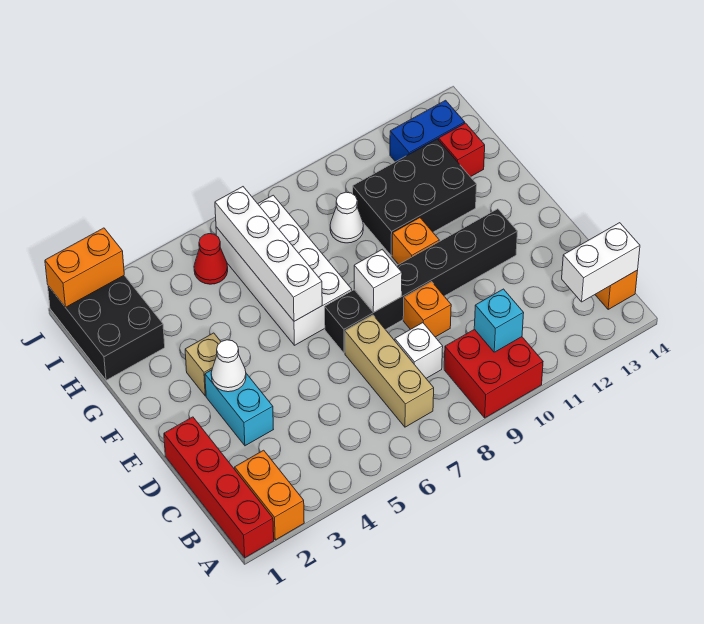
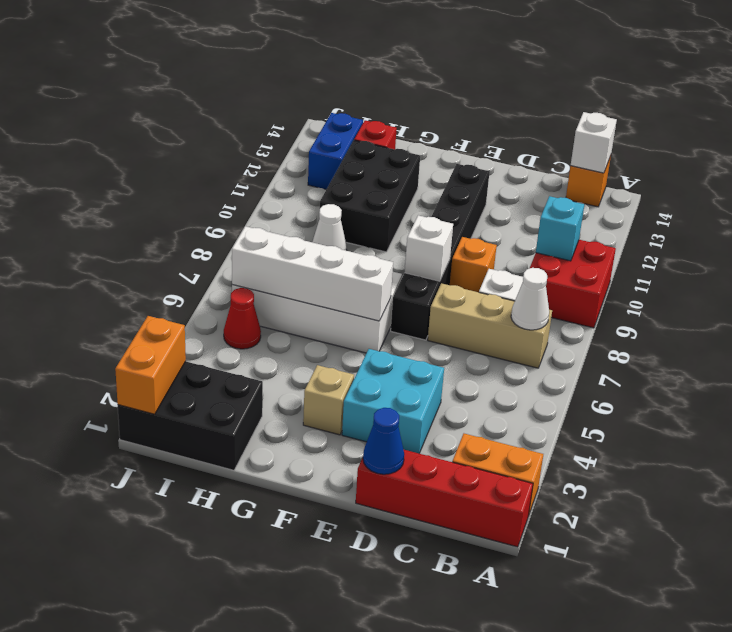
white 1x2 brick [562,223,640,302] -> white 1x1 brick [571,112,617,173]
none -> blue 1x1 cone [363,408,404,474]
cyan 1x2 brick [205,370,274,446] -> cyan 2x2 brick [342,349,444,453]
white 1x1 cone [211,340,246,392] -> white 1x1 cone moved to [511,268,549,330]
orange 1x1 brick [392,218,439,264] -> none

